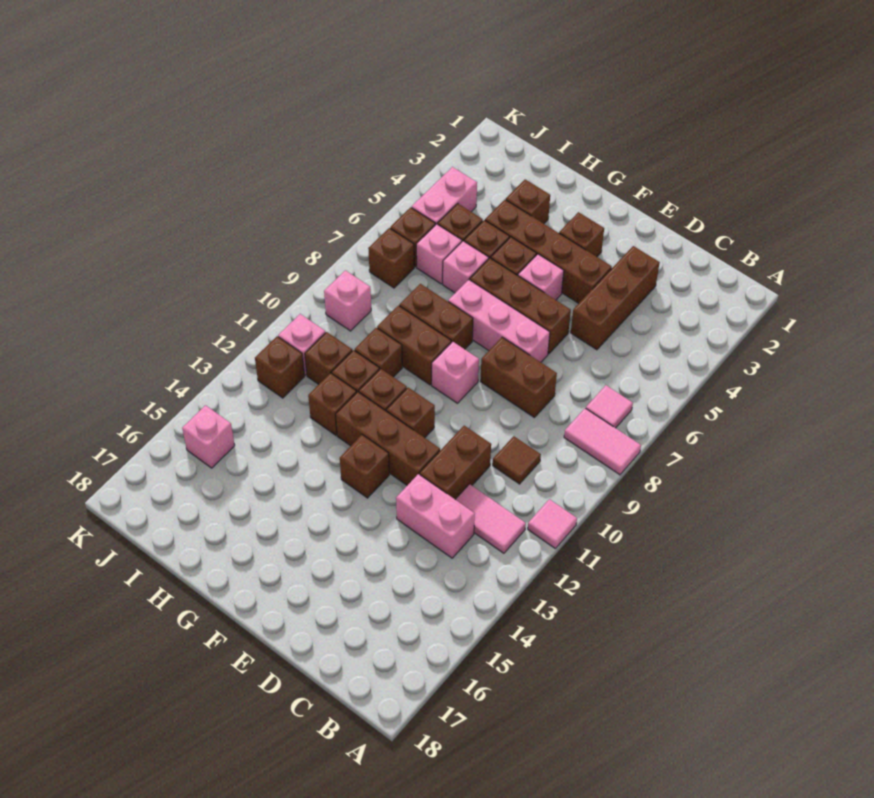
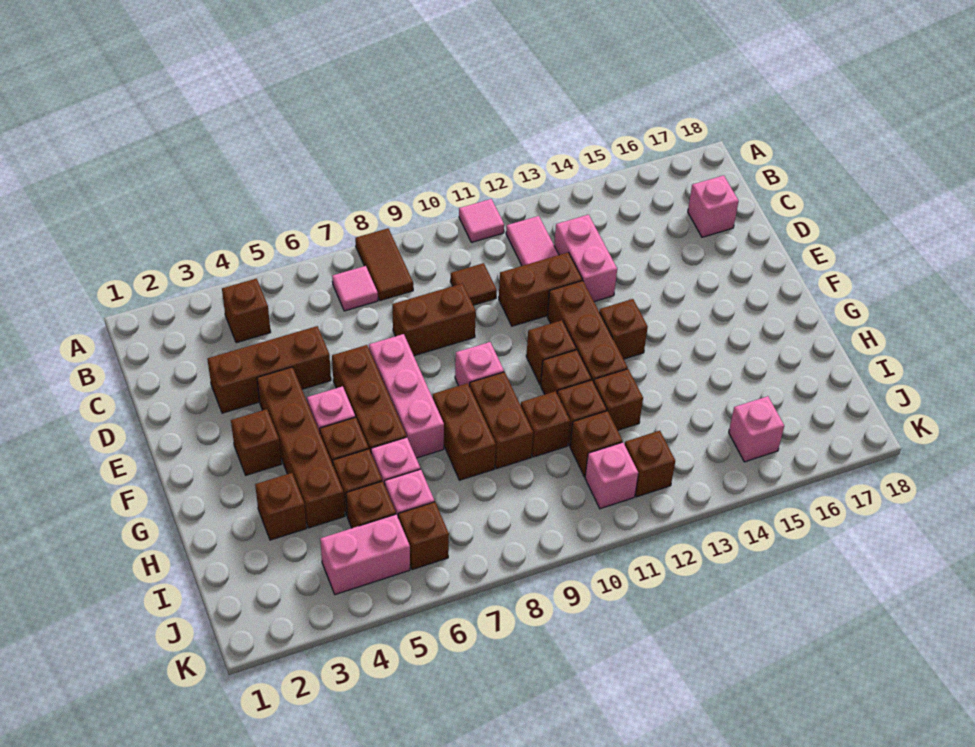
pink 1x2 tile [564,408,641,475] -> brown 1x2 tile [355,228,413,301]
brown 1x2 brick [480,337,557,417] -> brown 1x2 brick turned to [392,284,476,356]
brown 1x1 brick [368,228,414,288] -> brown 1x1 brick moved to [222,279,271,343]
pink 1x1 brick [324,270,371,331] -> pink 1x1 brick moved to [688,175,739,237]

